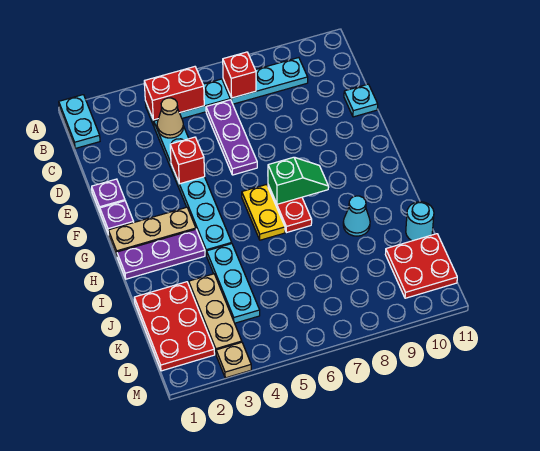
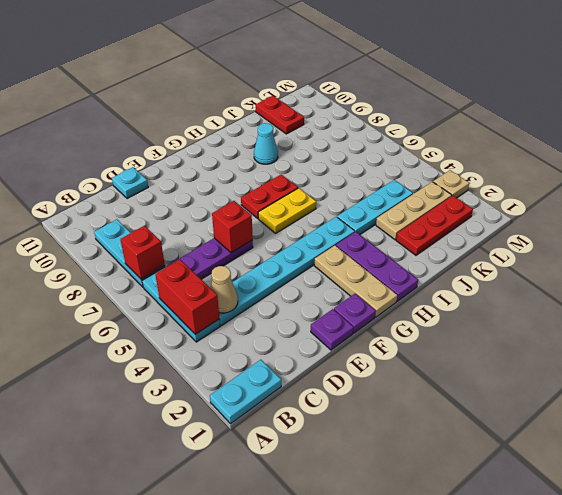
red 1x1 brick [170,137,205,184] -> red 1x1 brick moved to [212,201,253,253]
green 1x2 slope [268,157,329,204] -> none
red 2x3 plate [134,282,215,371] -> red 1x3 plate [396,196,473,255]
cyan 1x1 round brick [406,202,434,241] -> none
red 2x2 plate [385,234,457,298] -> red 1x2 plate [256,96,304,134]

